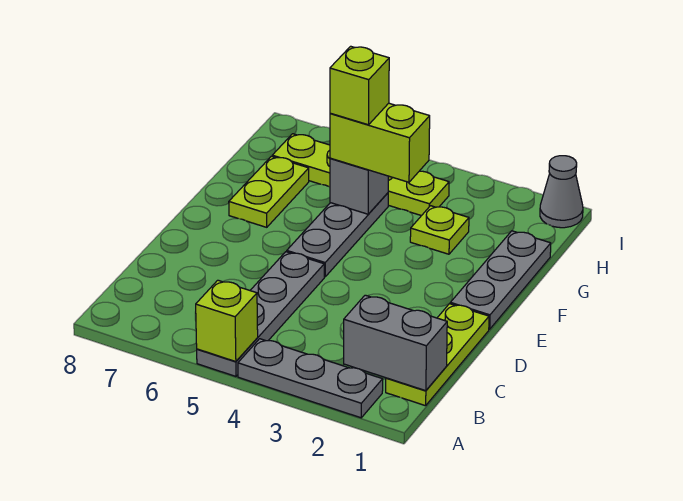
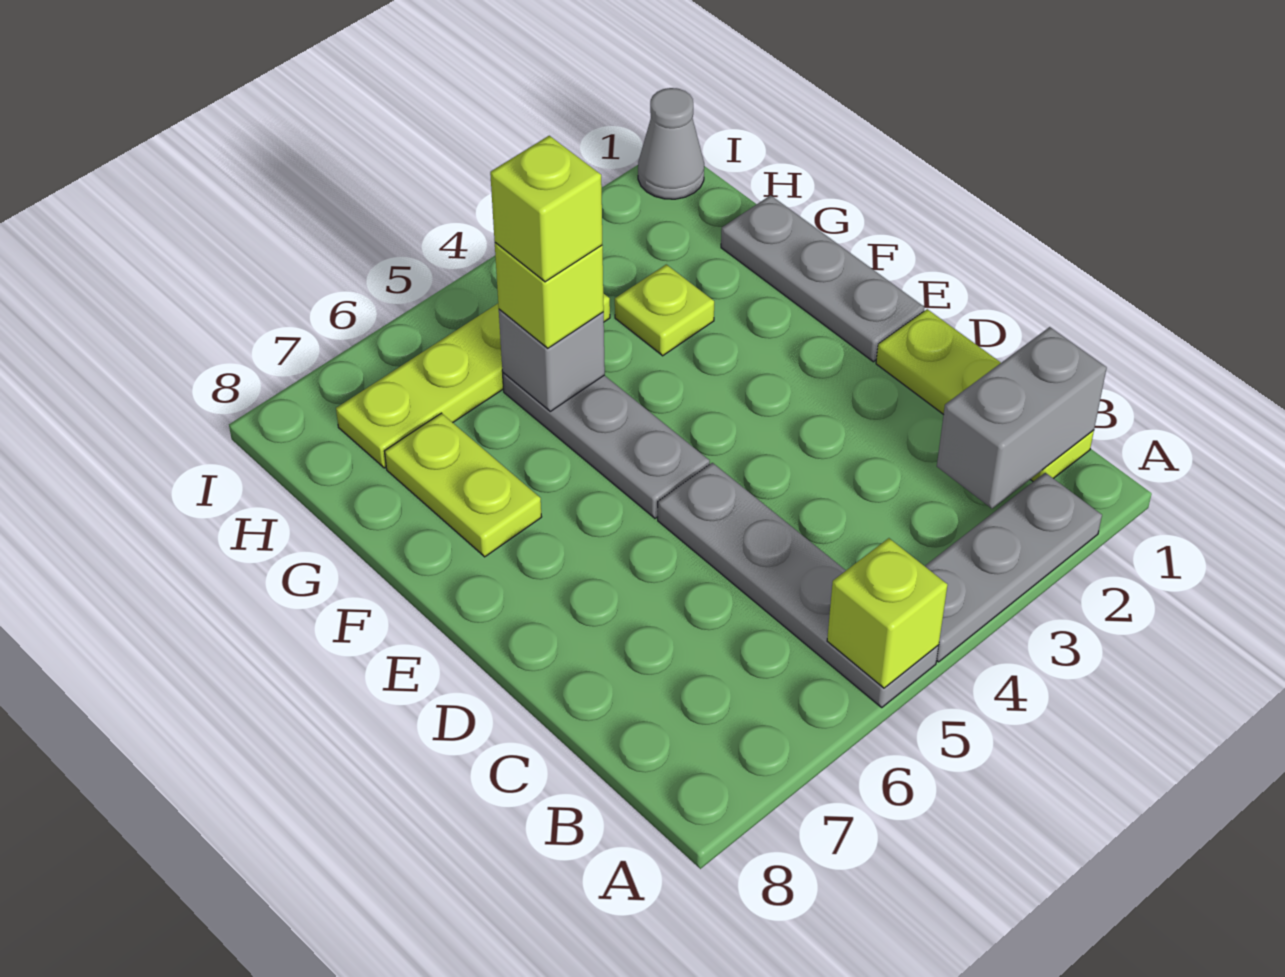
lime 1x2 brick [330,103,430,182] -> lime 1x1 brick [495,243,604,348]

